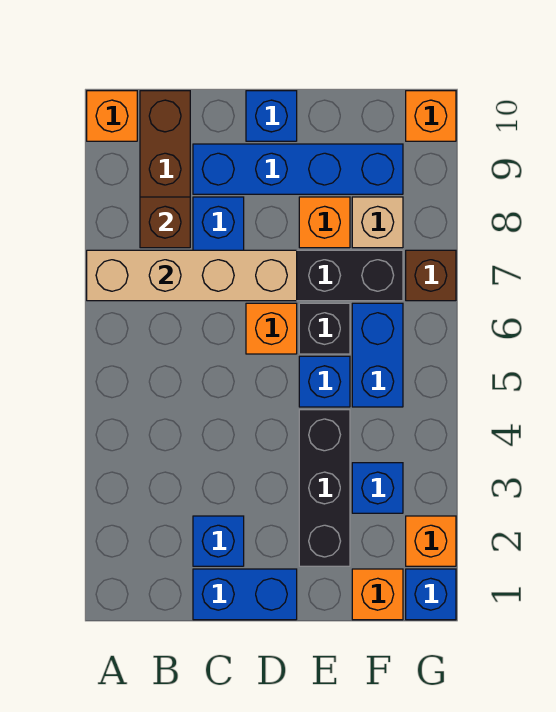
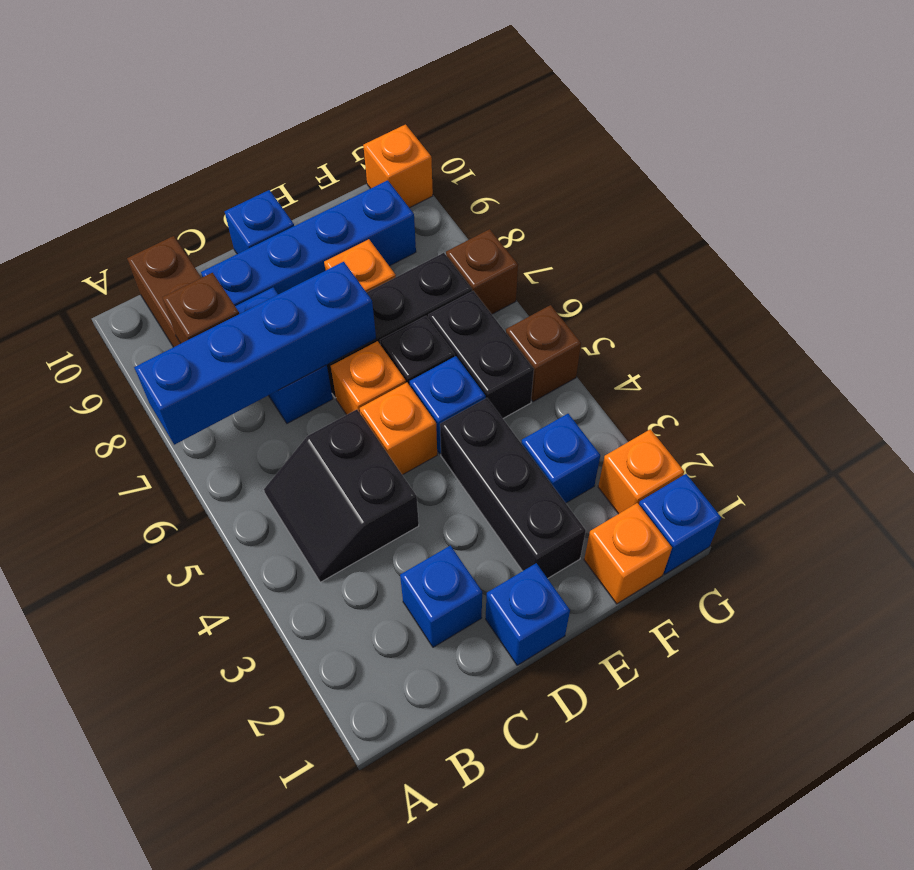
tan 1x4 brick [87,250,297,301] -> blue 1x4 brick [134,262,376,445]
orange 1x1 brick [87,91,137,141] -> orange 1x1 brick moved to [360,383,437,475]
none -> black 2x2 slope [264,410,419,582]
blue 1x2 brick [193,569,297,620] -> blue 1x1 brick [486,563,570,665]
blue 1x2 brick [352,303,403,407] -> black 1x2 brick [428,291,534,418]
tan 1x1 brick [352,197,403,248] -> none
none -> brown 1x1 brick [506,305,581,402]

